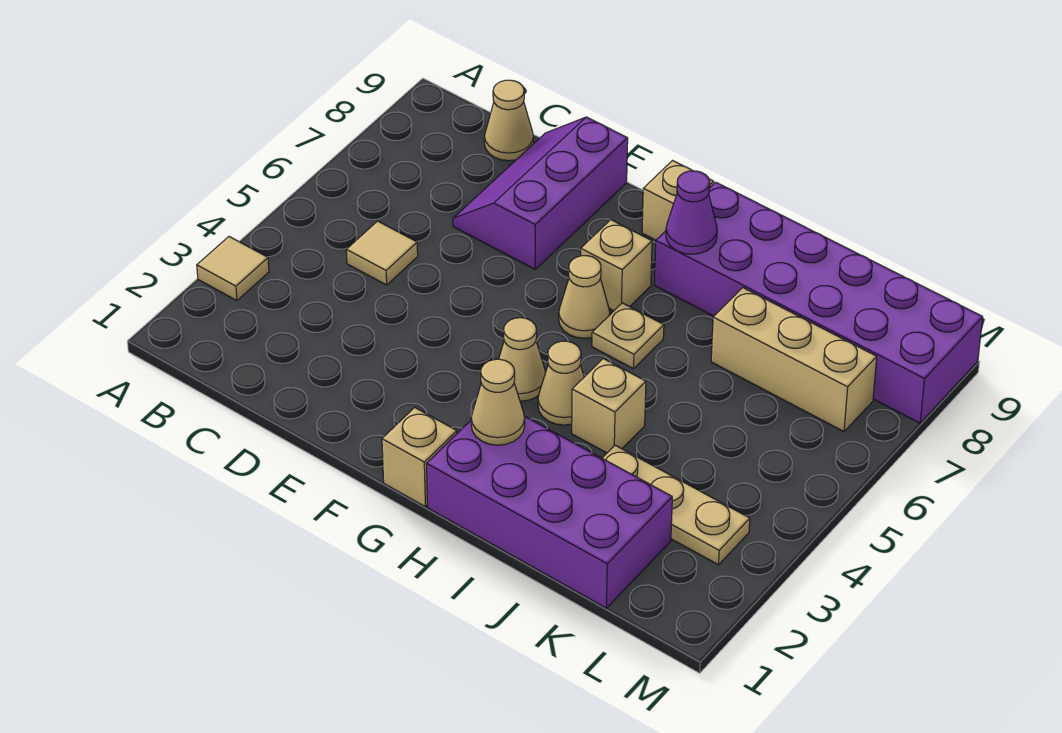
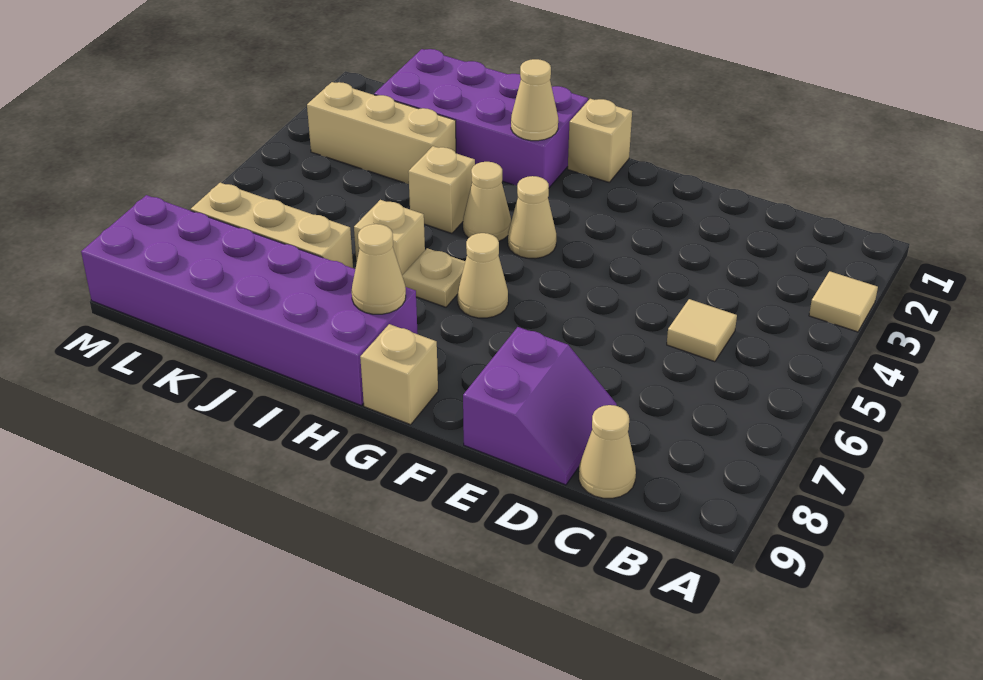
purple 2x3 slope [453,117,628,269] -> purple 2x2 slope [463,327,617,485]
tan 1x1 brick [581,220,652,311] -> tan 1x1 brick moved to [354,200,425,275]
purple 1x1 cone [666,171,717,254] -> tan 1x1 cone [352,224,406,314]
tan 1x3 plate [602,445,750,565] -> tan 1x3 brick [307,82,456,184]

